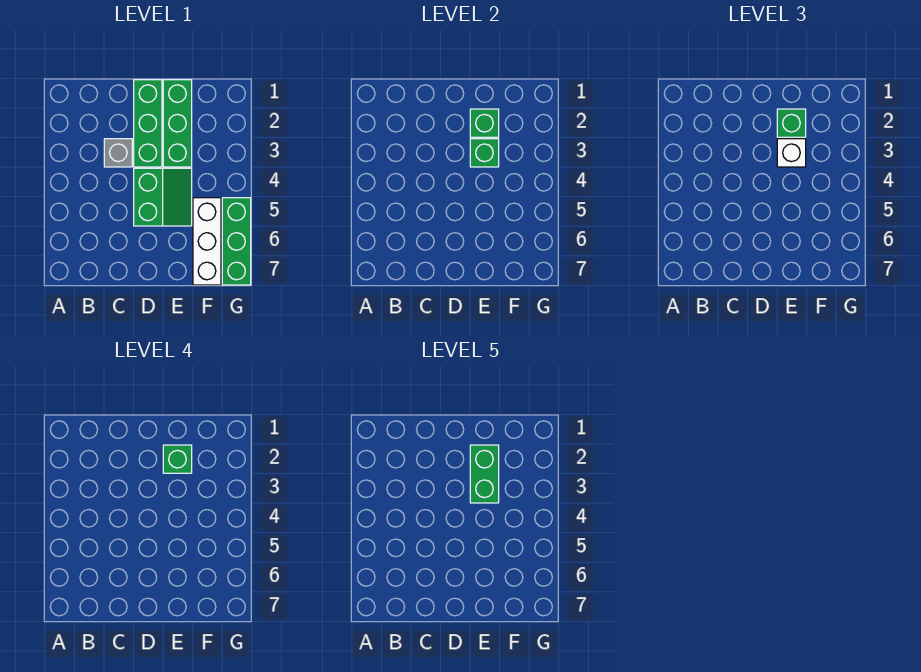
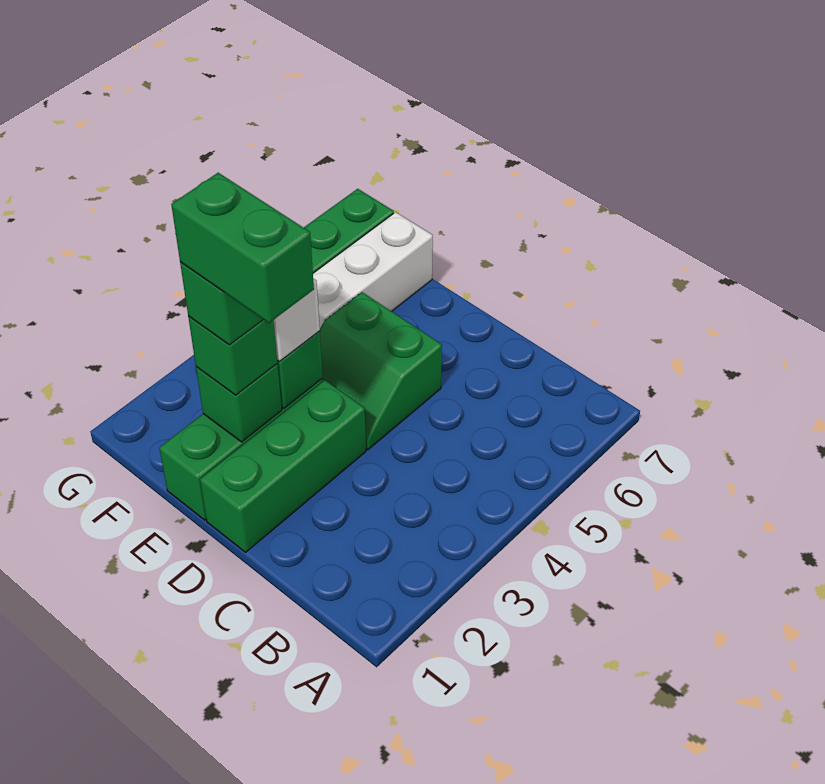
grey 1x1 brick [104,139,132,167] -> none
green 2x2 slope [134,168,192,226] -> green 2x2 slope turned to [320,292,442,450]
green 1x2 brick [470,445,499,503] -> green 1x2 brick turned to [171,173,314,323]

